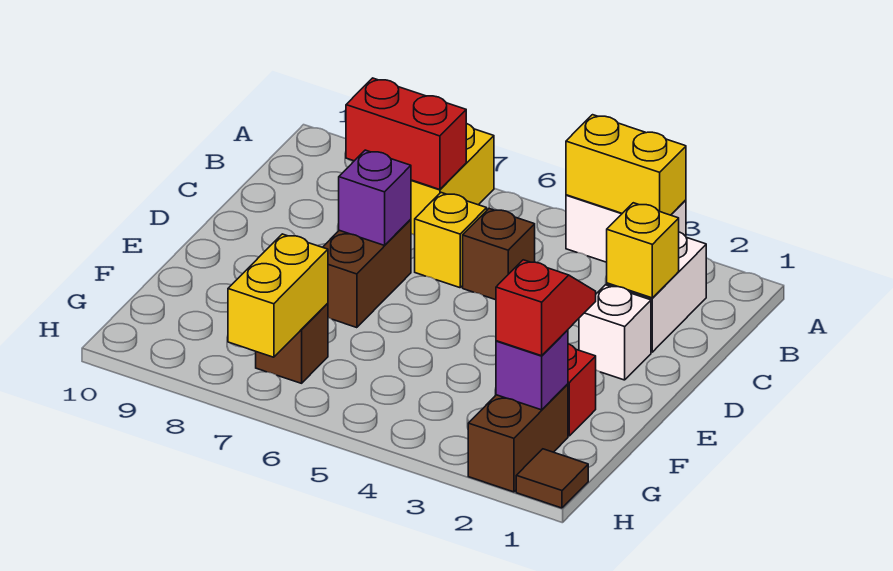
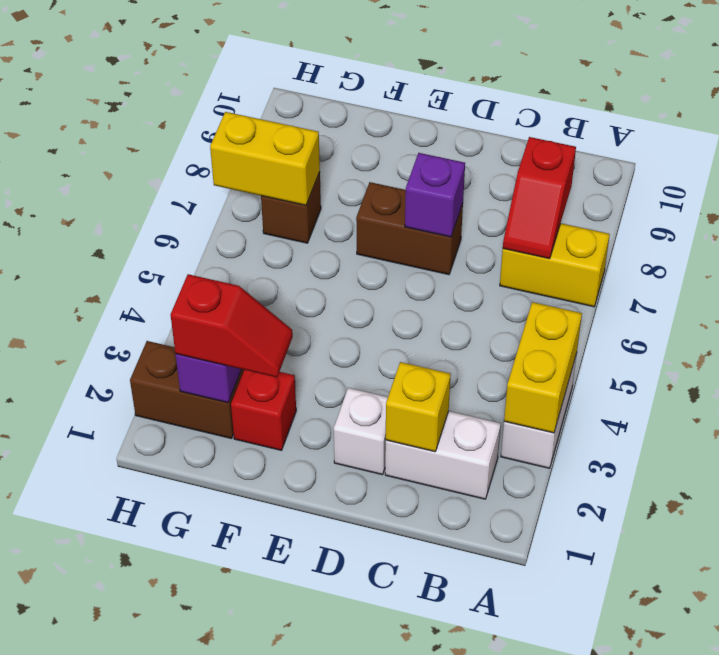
red 1x2 brick [346,78,466,190] -> red 1x2 slope [503,137,576,259]
brown 1x1 brick [463,209,535,300] -> none
yellow 1x1 brick [415,193,487,288] -> none
brown 1x1 tile [516,449,588,508] -> none

